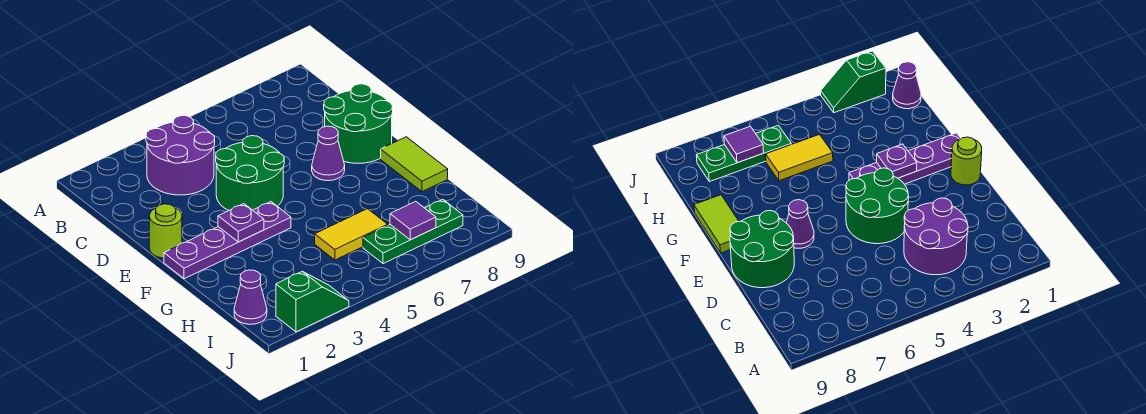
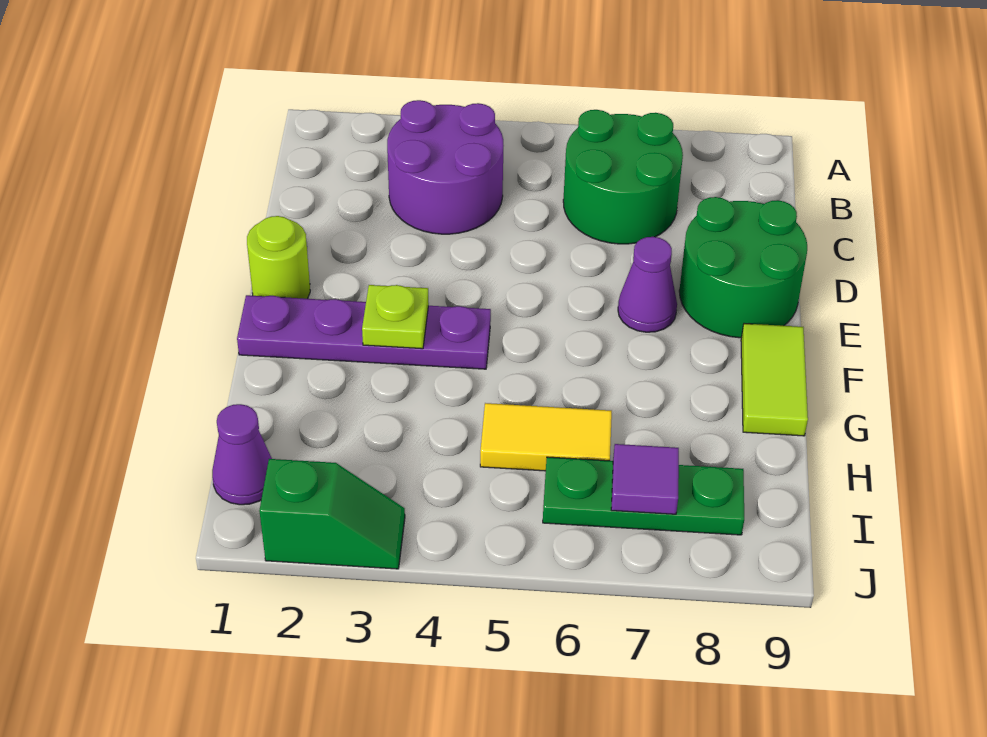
green 2x2 round brick [216,136,284,211] -> green 2x2 round brick moved to [563,110,683,244]
purple 1x1 plate [218,204,264,242] -> lime 1x1 plate [362,285,429,349]

